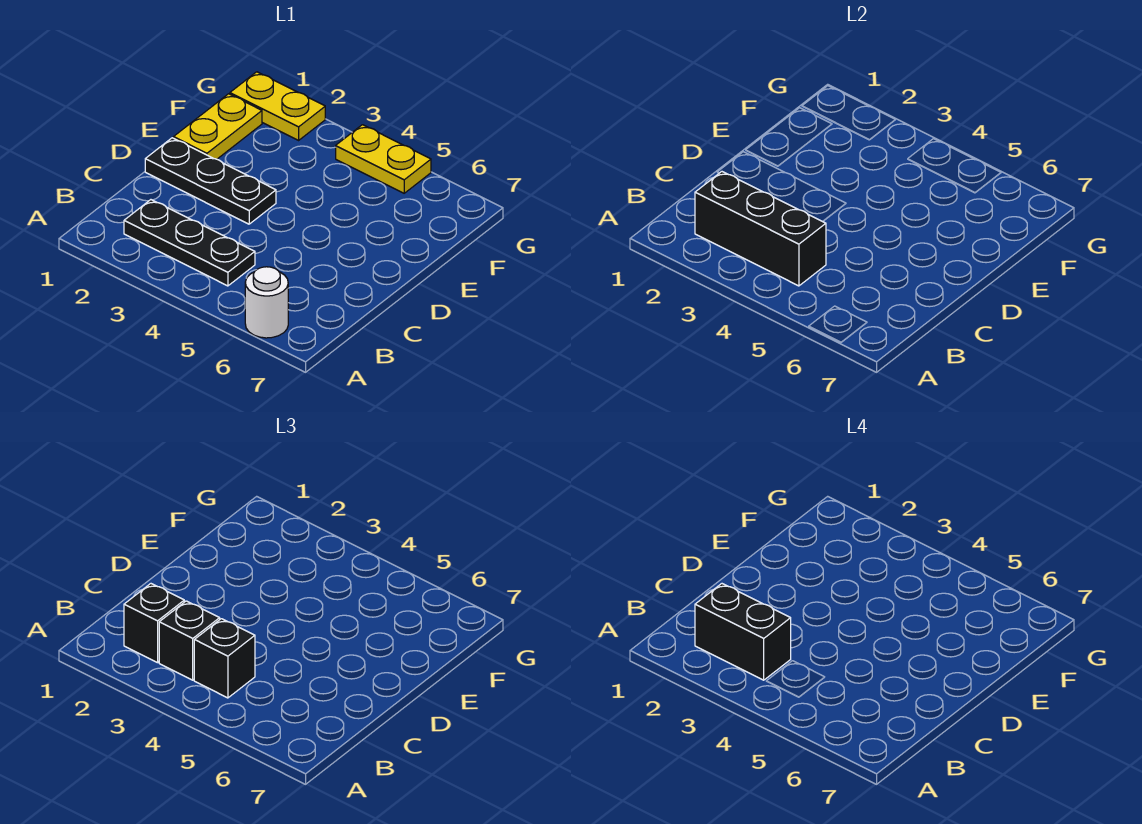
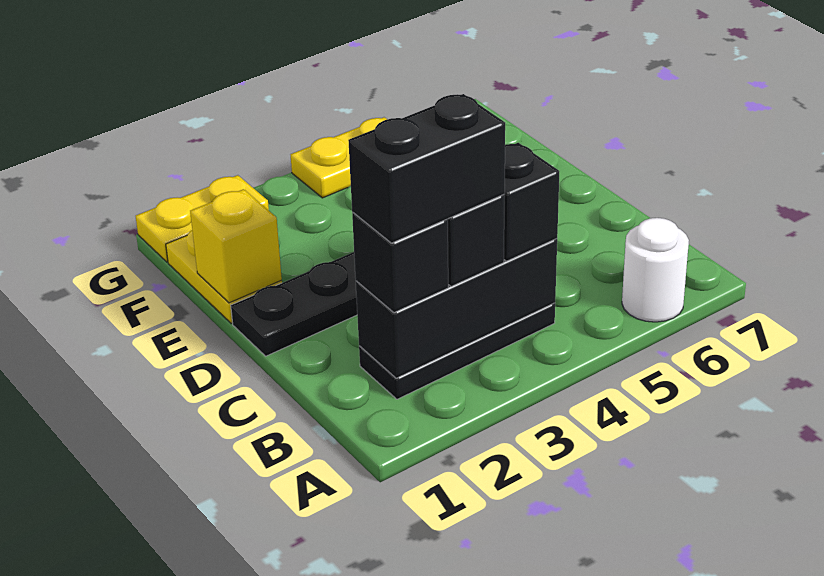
none -> yellow 1x1 brick [190,189,282,303]

